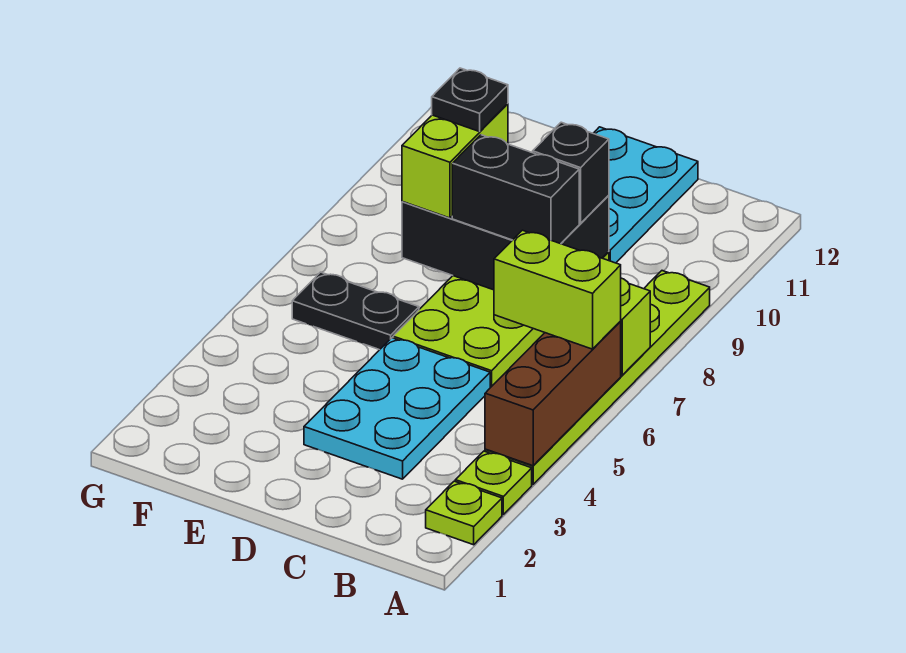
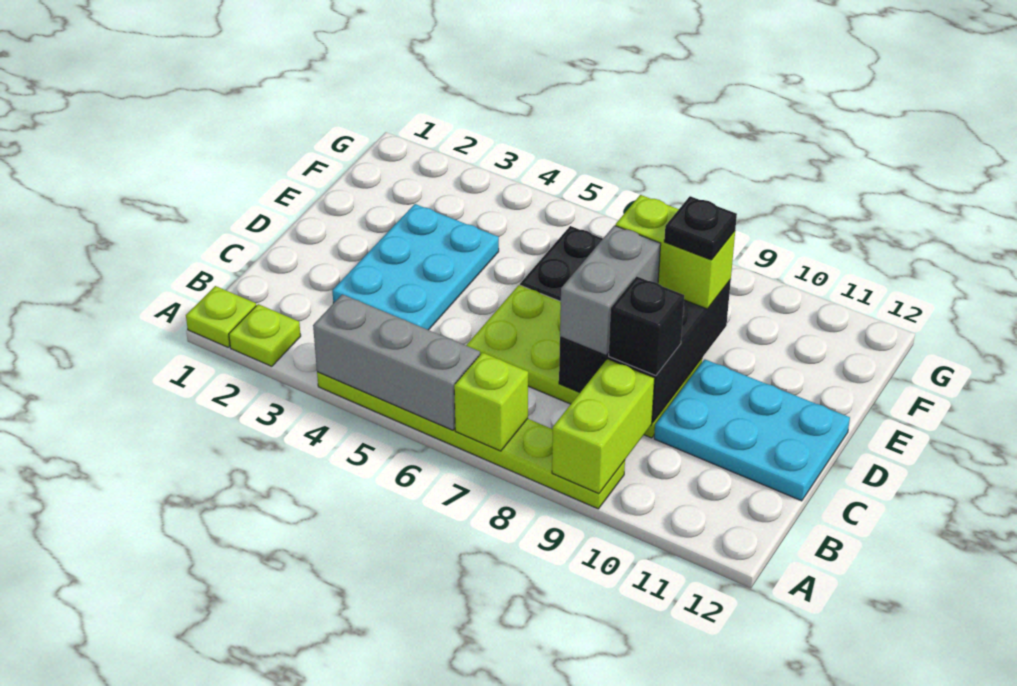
lime 1x1 plate [455,451,532,514] -> lime 1x1 plate moved to [186,286,256,347]
brown 1x3 brick [485,321,621,466] -> grey 1x3 brick [313,294,480,430]
lime 1x2 brick [494,230,621,349] -> lime 1x2 brick moved to [552,359,655,494]
cyan 2x3 plate [304,338,490,479] -> cyan 2x3 plate turned to [332,204,499,330]
black 1x2 brick [452,135,579,244] -> grey 1x2 brick [560,226,661,355]

